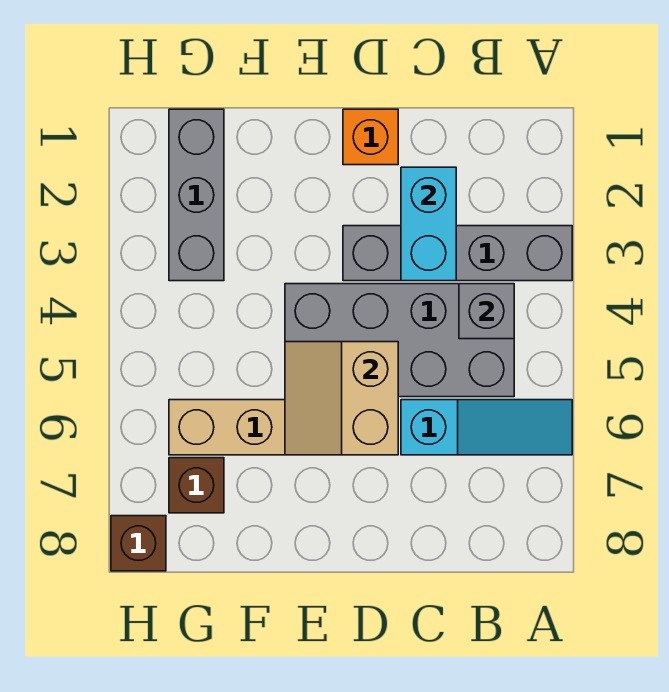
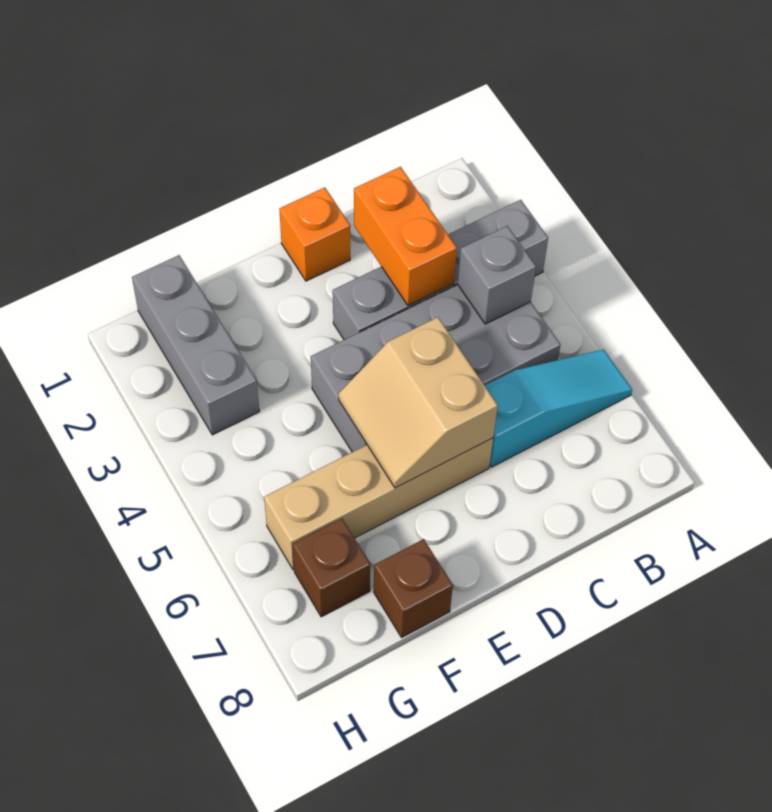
cyan 1x2 brick [401,167,456,281] -> orange 1x2 brick [354,167,457,306]
brown 1x1 brick [111,516,166,571] -> brown 1x1 brick moved to [374,539,453,637]

